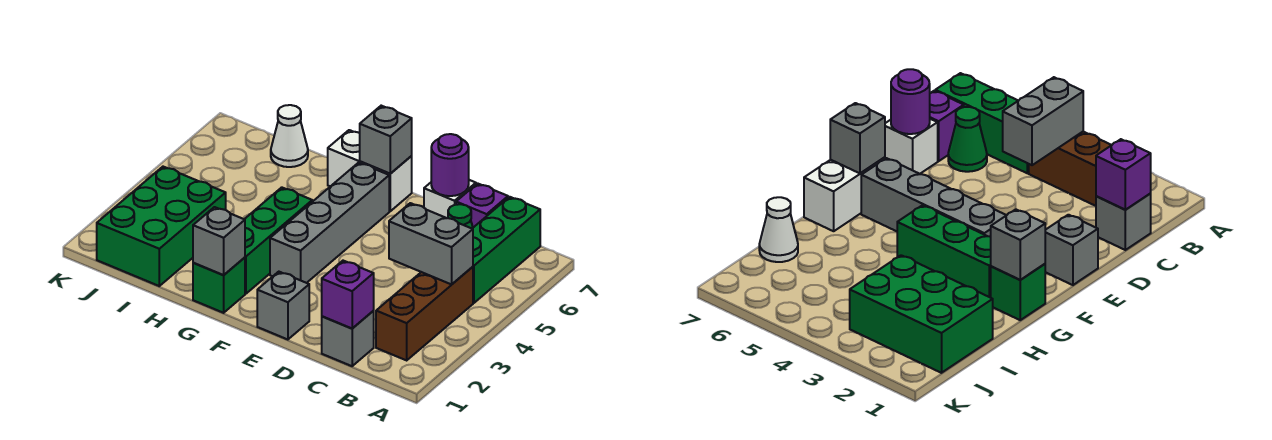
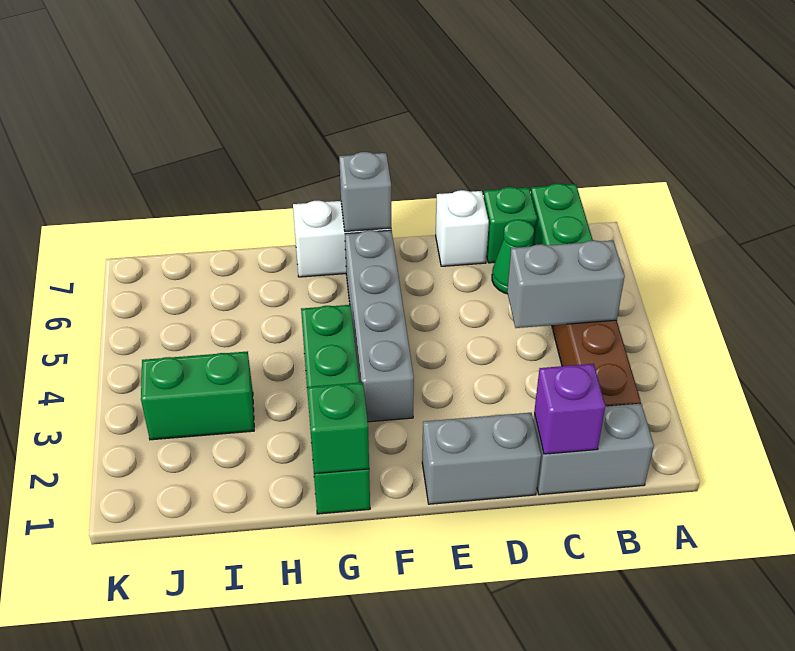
grey 1x1 brick [322,311,374,366] -> grey 1x2 brick [533,403,654,495]
purple 1x1 brick [456,183,508,227] -> green 1x1 brick [484,187,537,263]
purple 1x1 round brick [431,134,469,196] -> none
grey 1x1 brick [257,272,309,340] -> grey 1x2 brick [422,413,541,504]
grey 1x1 brick [193,207,245,275] -> green 1x1 brick [307,382,369,474]
green 2x3 brick [97,167,226,286] -> green 1x2 brick [141,351,254,440]
white 1x1 cone [271,105,308,167] -> none

